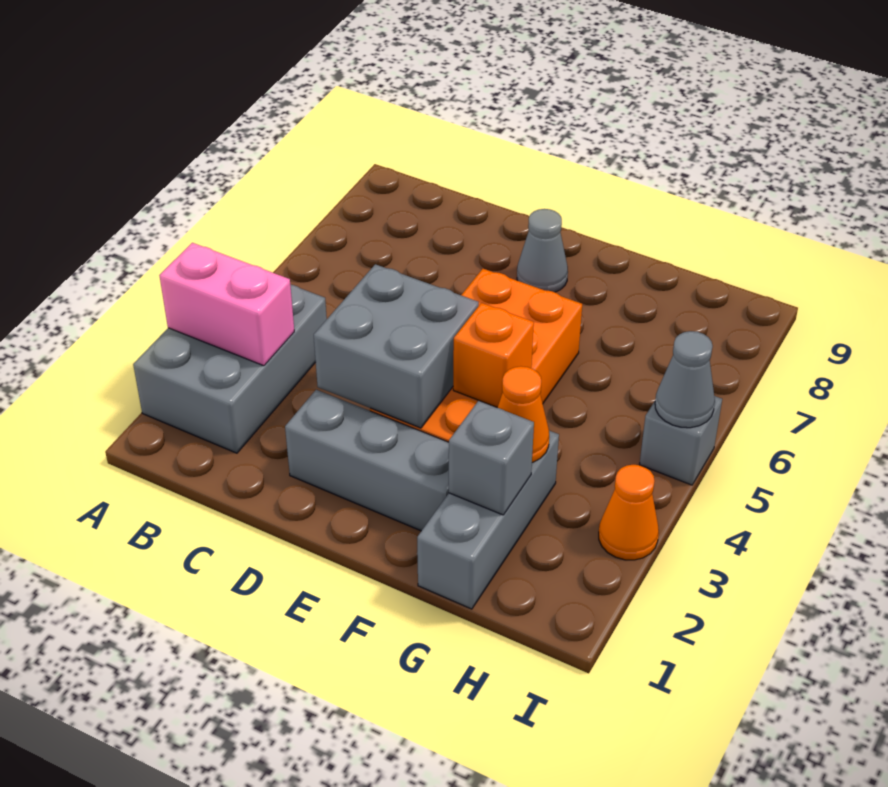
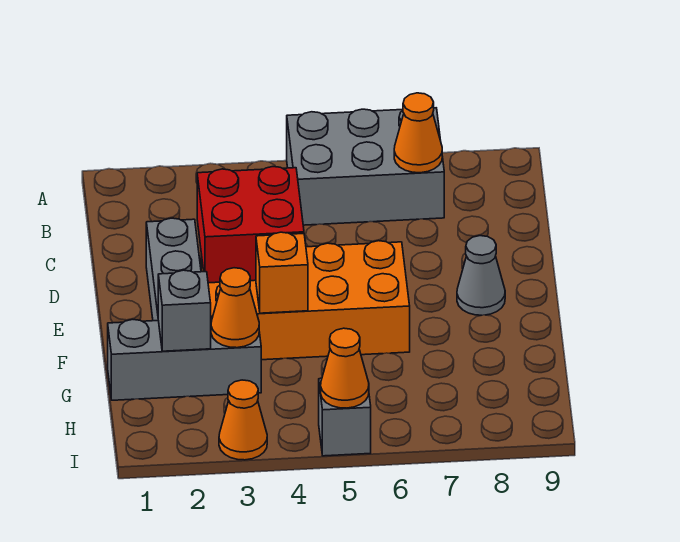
grey 2x3 brick [133,285,327,453] -> grey 2x3 brick moved to [287,108,444,225]
pink 1x2 brick [159,243,294,366] -> none
none -> orange 1x1 cone [394,93,442,173]
grey 2x2 brick [314,264,479,428] -> red 2x2 brick [197,167,304,283]
grey 1x1 cone [655,331,715,428] -> orange 1x1 cone [321,328,369,408]

